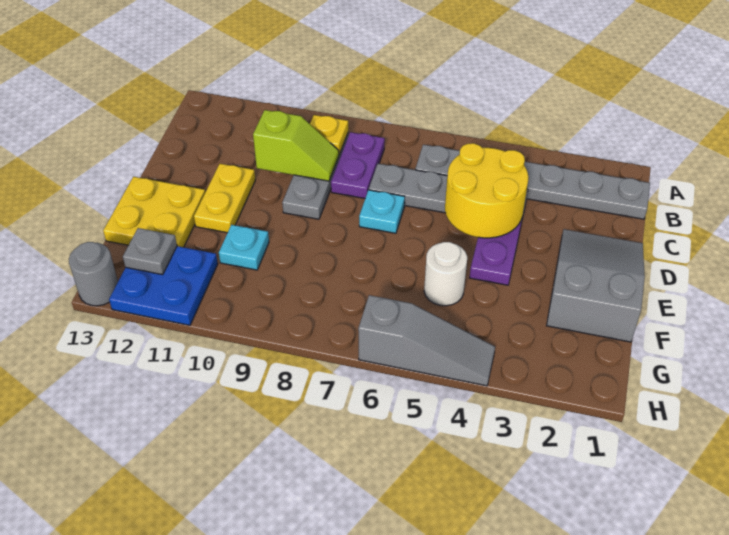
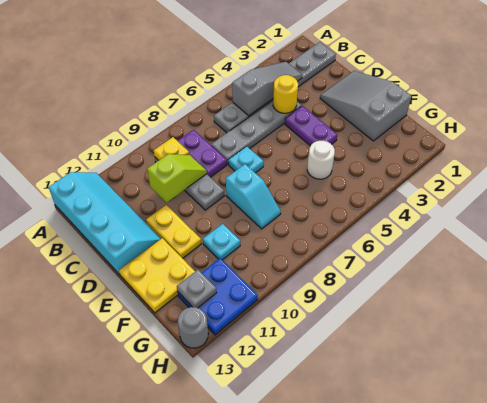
none -> cyan 2x4 slope [49,172,161,274]
yellow 2x2 round brick [445,143,529,238] -> yellow 1x1 round brick [273,75,298,113]
none -> cyan 1x2 slope [226,164,281,229]
grey 1x3 slope [358,295,495,386] -> grey 1x3 slope moved to [232,62,302,116]

